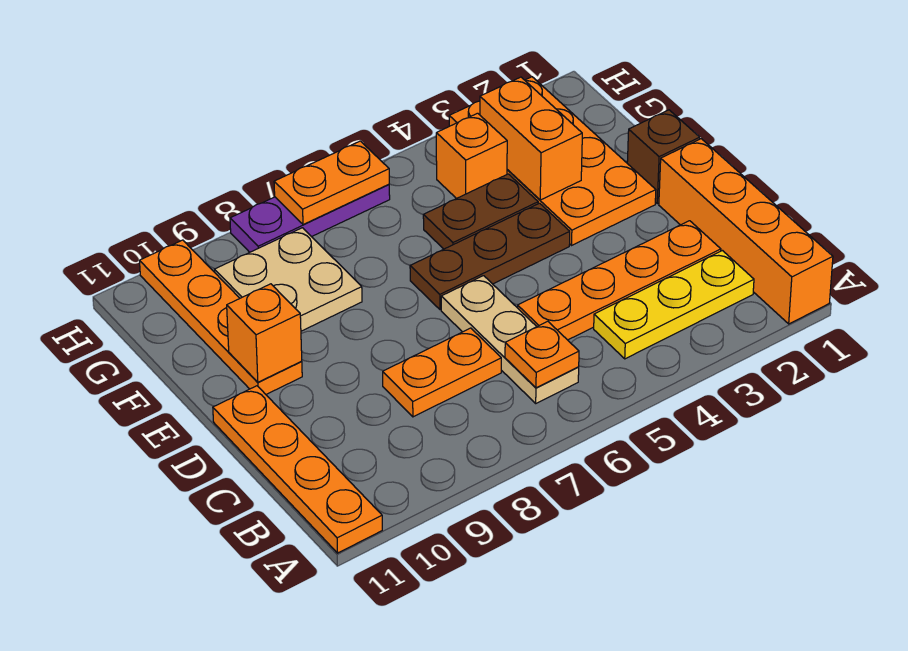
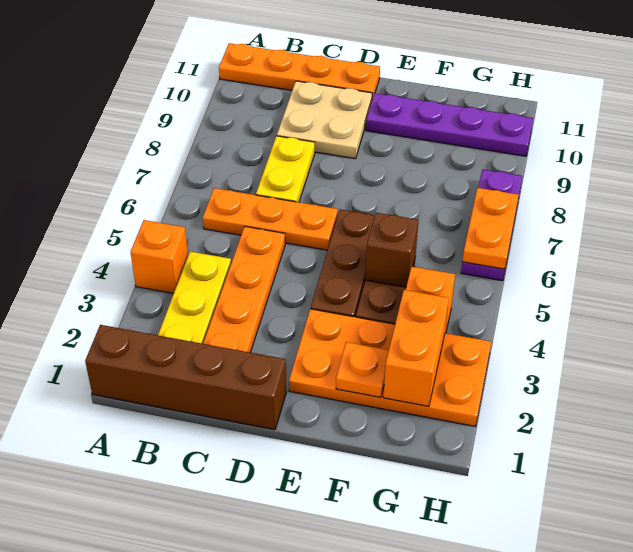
orange 1x4 brick [659,139,833,324] -> brown 1x4 brick [85,325,286,430]
tan 1x3 plate [441,276,579,403] -> orange 1x3 plate [203,188,338,250]
orange 1x1 plate [505,321,579,388] -> orange 1x1 plate moved to [336,342,389,398]
orange 1x2 plate [383,328,501,417] -> yellow 1x2 plate [256,136,315,202]
brown 1x1 brick [627,110,700,204] -> brown 1x1 brick moved to [365,213,418,287]
orange 1x4 plate [140,240,302,394] -> purple 1x4 plate [366,93,533,156]
orange 1x1 brick [227,284,302,382] -> orange 1x1 brick moved to [131,220,188,293]
orange 1x2 brick [480,77,582,200] -> orange 1x2 brick turned to [383,290,449,407]
tan 2x2 plate [215,228,362,331] -> tan 2x2 plate moved to [277,81,372,159]

